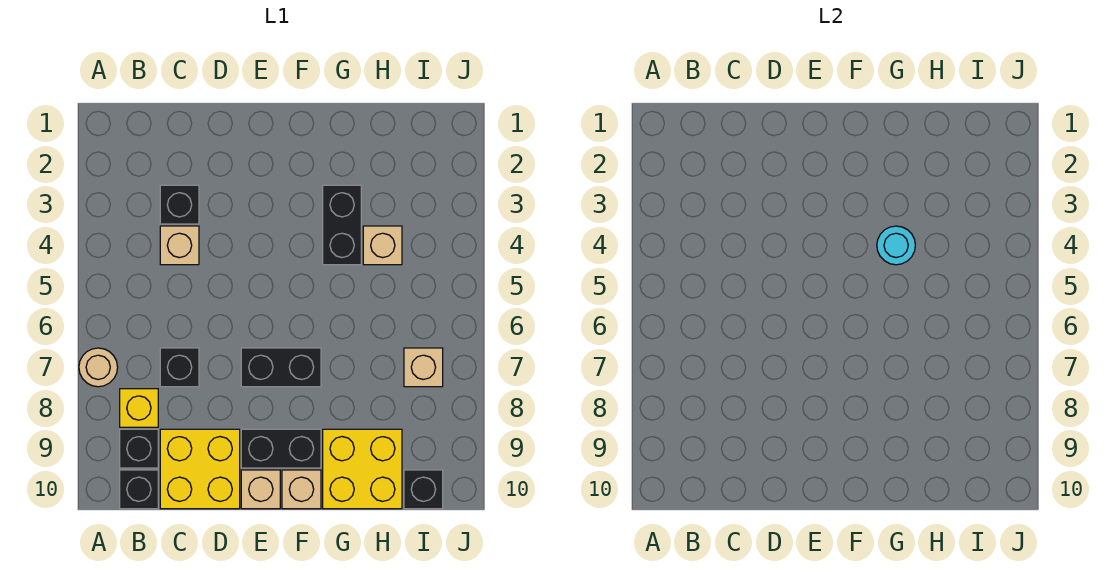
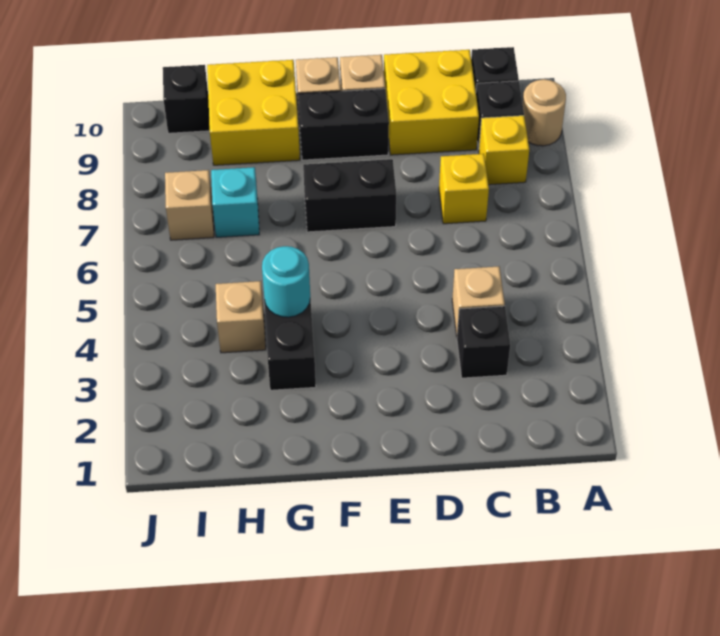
tan 1x1 round brick [79,348,118,387] -> tan 1x1 round brick moved to [523,79,566,146]
black 1x1 brick [160,348,199,387] -> yellow 1x1 brick [439,154,489,224]
none -> cyan 1x1 brick [211,167,259,237]

